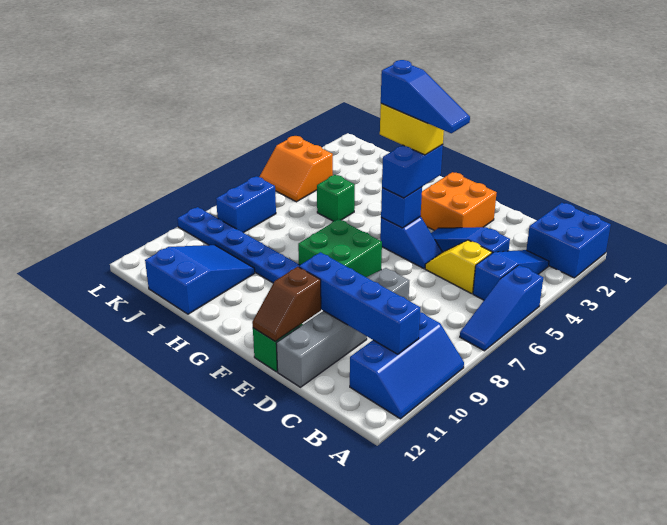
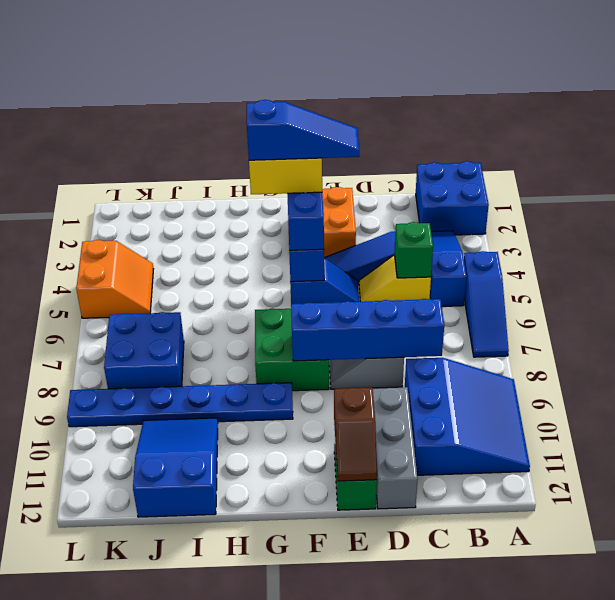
blue 2x3 slope [350,312,464,419] -> blue 3x3 slope [405,358,530,475]
blue 1x4 brick [299,252,420,354] -> blue 1x4 brick moved to [291,299,444,361]
green 1x1 brick [317,175,355,221] -> green 1x1 brick moved to [395,222,433,278]
orange 2x2 slope [260,136,333,202] -> orange 2x2 slope turned to [76,240,153,318]
blue 1x2 brick [216,176,276,233] -> blue 2x2 brick [104,312,184,389]

